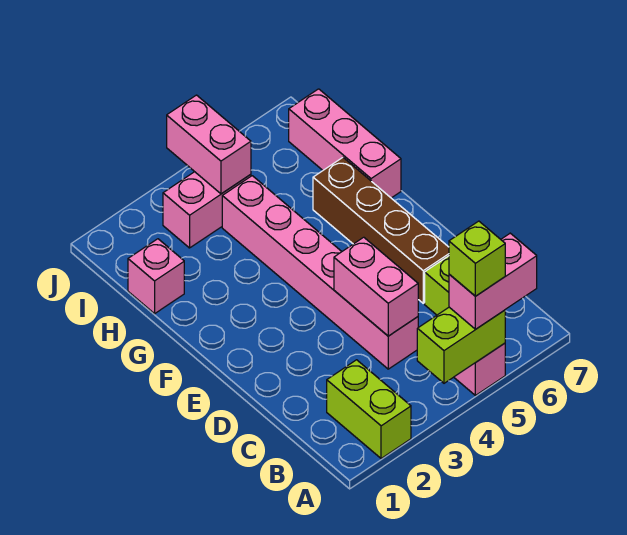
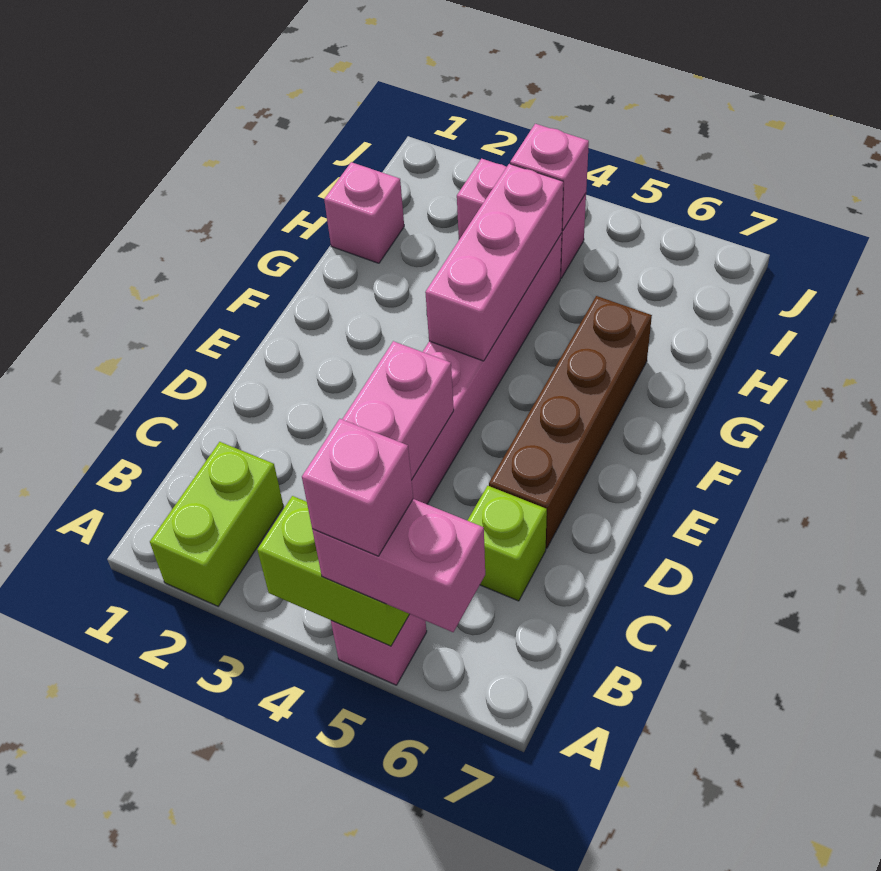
lime 1x1 brick [449,221,505,296] -> pink 1x1 brick [302,419,413,556]
pink 1x3 brick [289,89,401,198] -> pink 1x3 brick moved to [425,164,563,361]
pink 1x2 brick [167,95,251,194] -> pink 1x1 brick [510,124,589,230]

